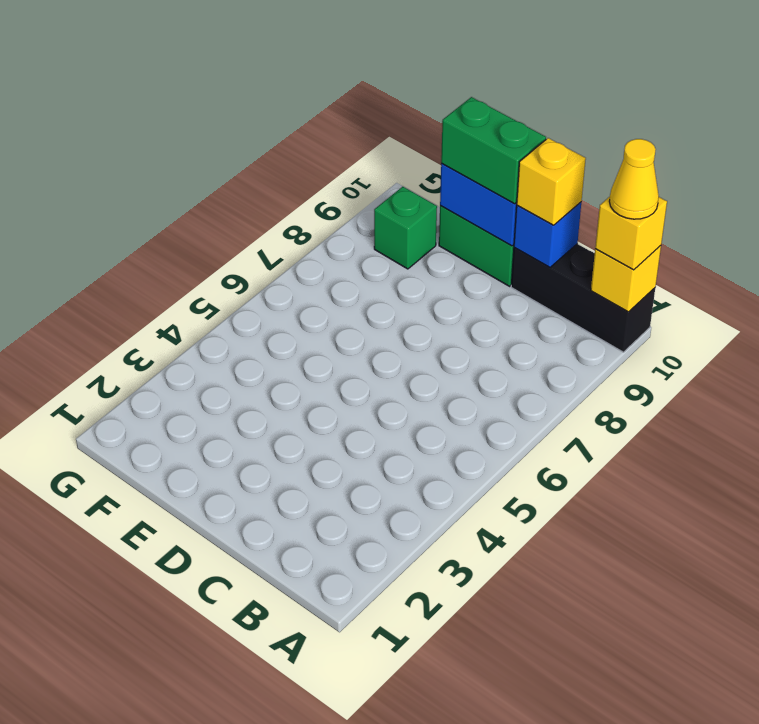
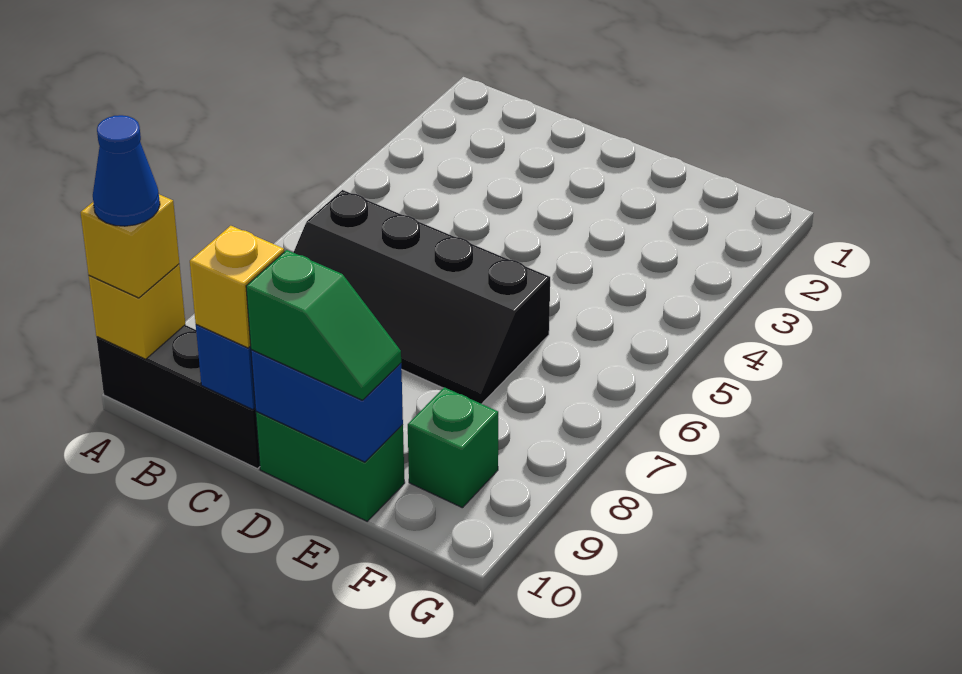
yellow 1x1 cone [609,139,659,219] -> blue 1x1 cone [93,115,160,226]
none -> black 2x4 slope [293,190,550,404]
green 1x2 brick [441,97,546,204] -> green 1x2 slope [246,250,401,400]

